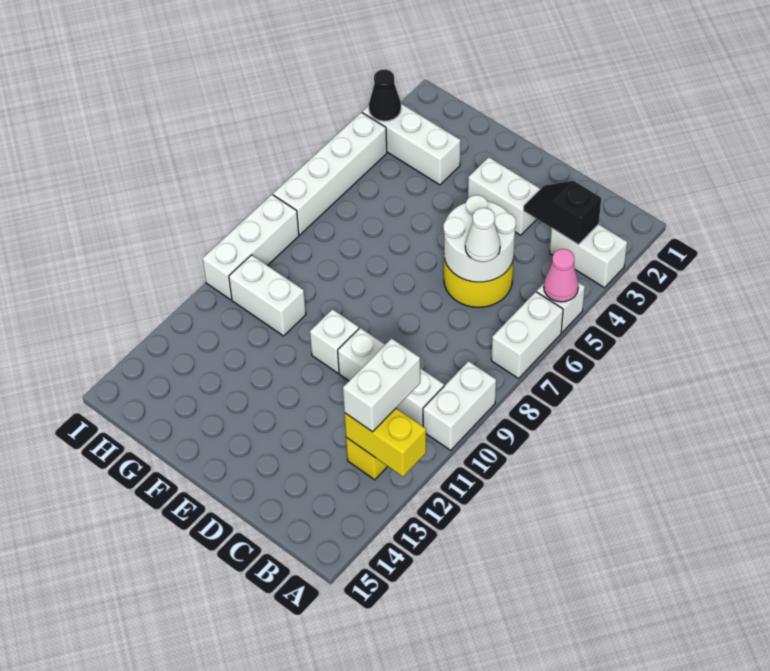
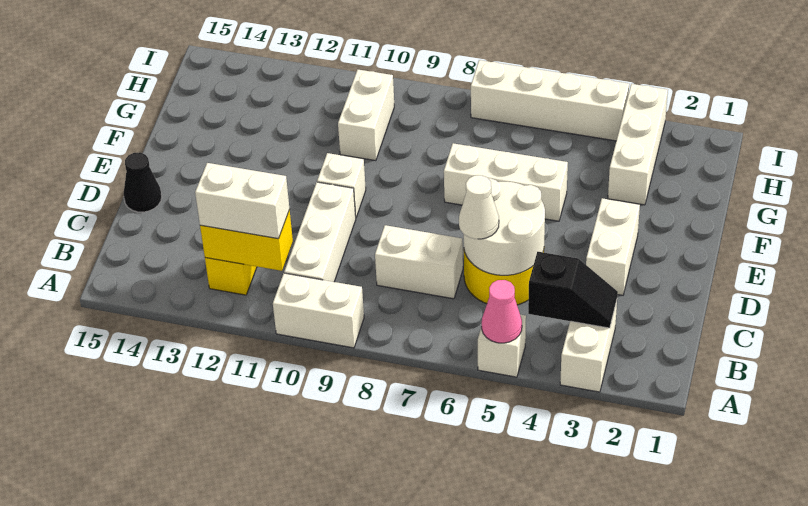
white 1x2 brick [491,292,563,379] -> white 1x2 brick moved to [375,225,463,299]
yellow 1x2 brick [345,408,426,477] -> yellow 1x2 brick turned to [200,210,293,271]
black 1x2 slope [524,181,601,244] -> black 1x2 slope turned to [528,252,618,328]
black 1x1 cone [369,69,401,121] -> black 1x1 cone moved to [123,153,162,212]
white 1x3 brick [202,195,299,300] -> white 1x3 brick moved to [444,143,568,221]

